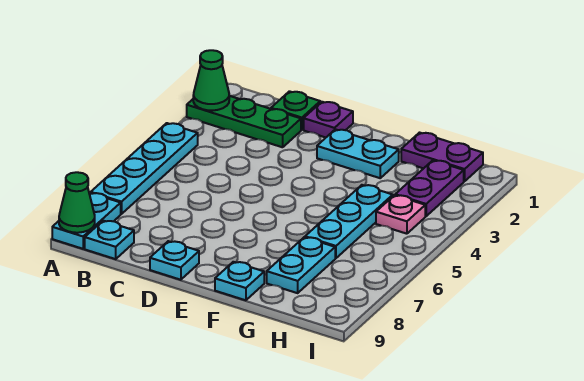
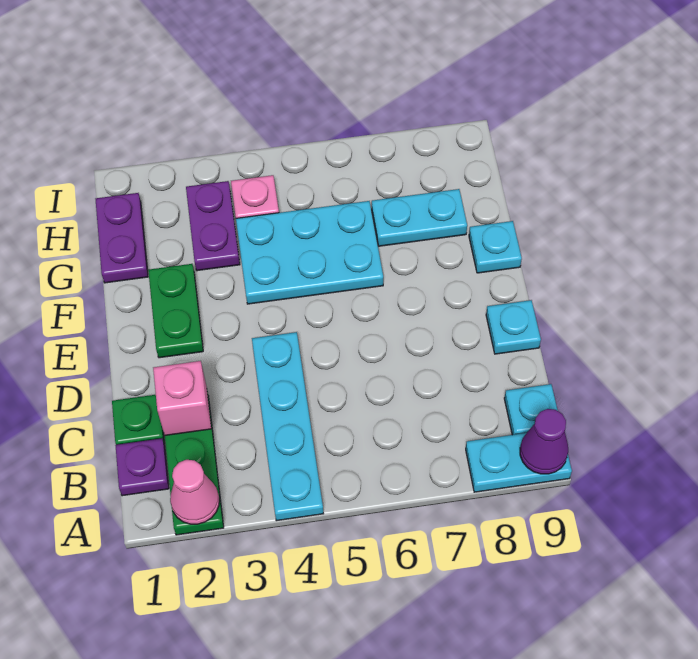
green 1x1 cone [193,50,229,110] -> pink 1x1 cone [170,460,219,524]
cyan 1x4 plate [91,123,198,214] -> cyan 1x4 plate turned to [252,332,323,521]
green 1x1 cone [59,172,95,233] -> purple 1x1 cone [520,409,568,474]
none -> pink 1x1 brick [153,361,211,435]
purple 1x1 plate [304,102,353,137] -> purple 1x1 plate moved to [115,438,169,496]
cyan 1x2 plate [317,129,399,178] -> green 1x2 plate [148,264,203,358]
cyan 1x3 plate [305,185,393,258] -> cyan 2x3 plate [236,201,383,304]
purple 1x2 plate [395,160,464,216] -> purple 1x2 plate turned to [186,181,240,271]

